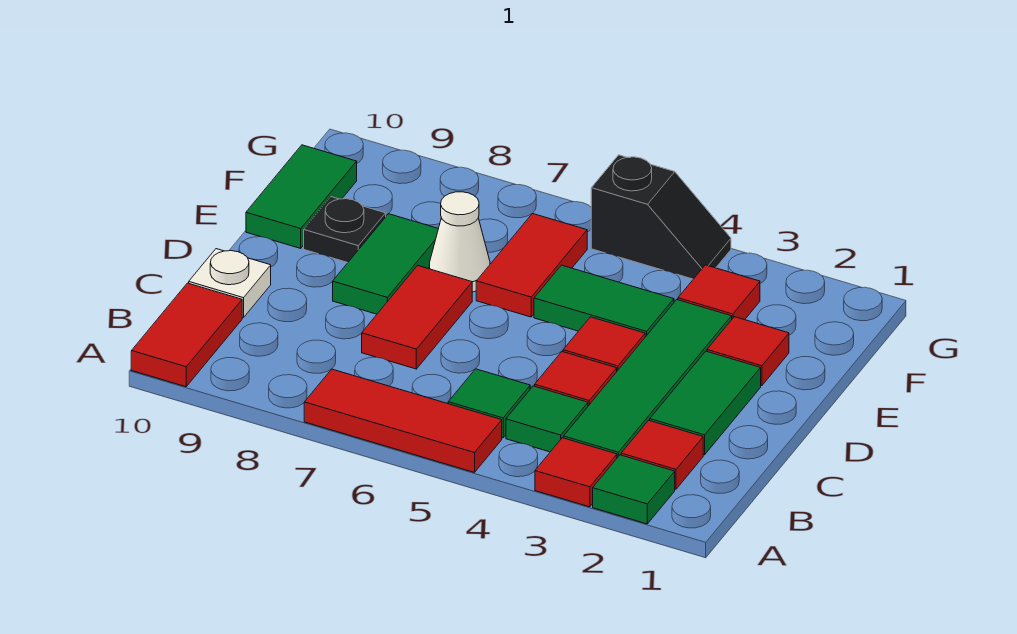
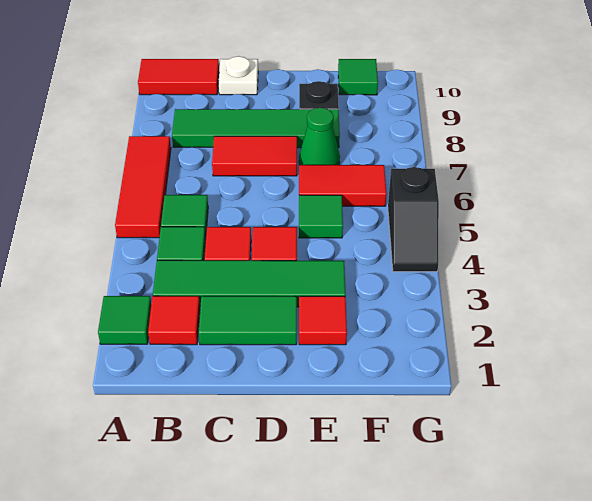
red 1x1 tile [535,438,617,507] -> none
green 1x2 tile [333,214,438,314] -> green 1x4 tile [172,109,340,148]
green 1x2 tile [534,265,674,337] -> green 1x1 tile [299,195,343,238]
white 1x1 cone [430,192,490,292] -> green 1x1 cone [299,108,340,165]
green 1x2 tile [246,145,357,248] -> green 1x1 tile [338,59,378,95]
red 1x1 tile [678,265,760,320] -> none

